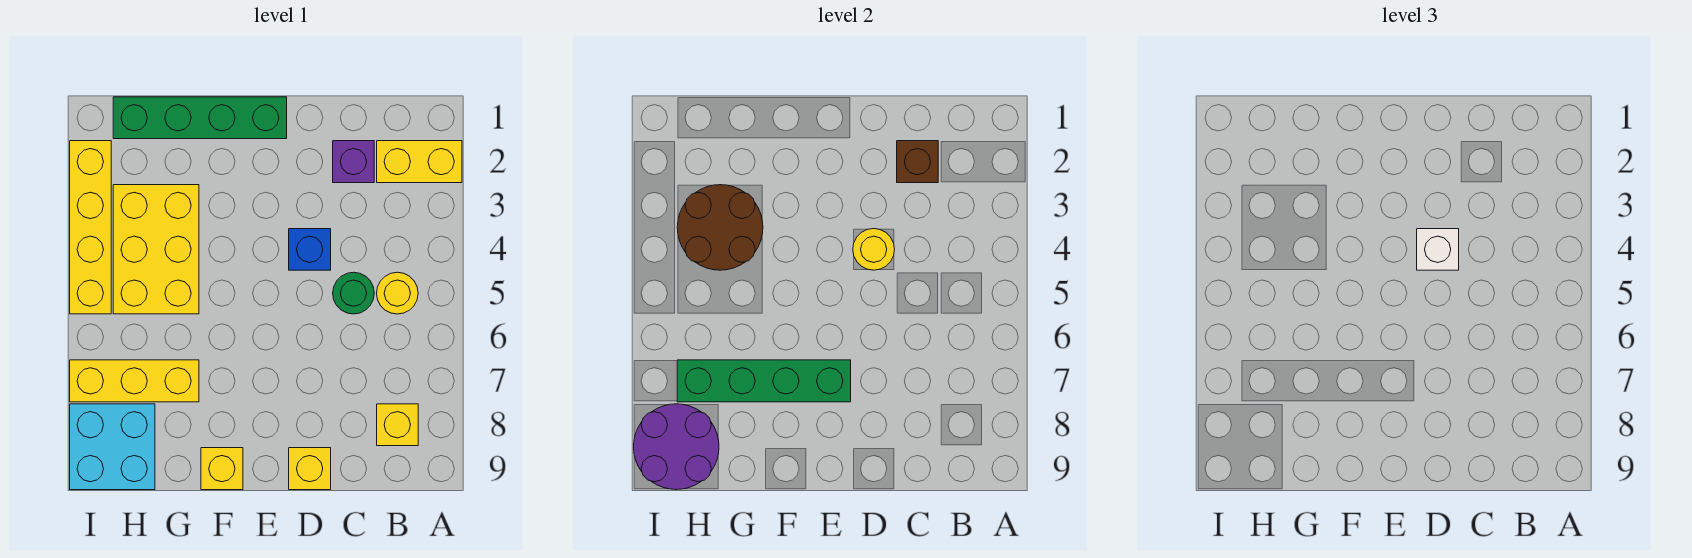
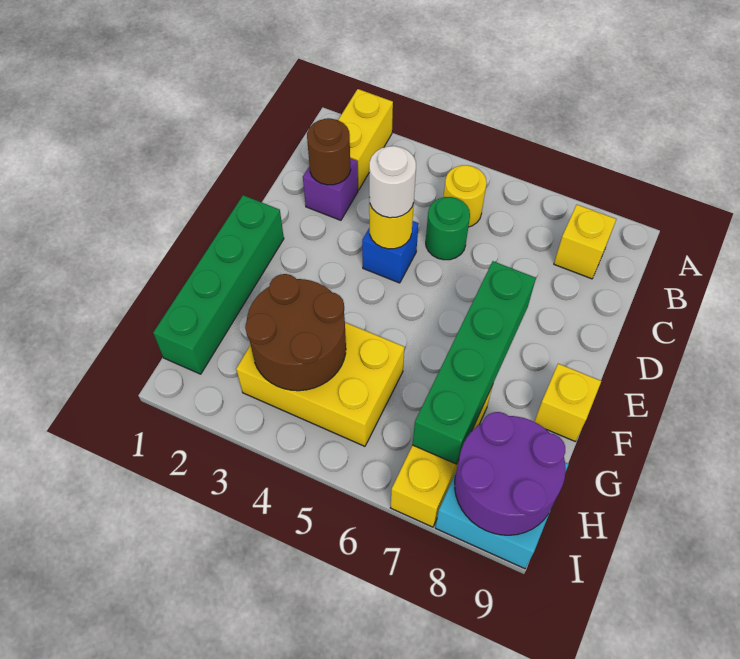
brown 1x1 brick [897,141,938,183] -> brown 1x1 round brick [307,118,351,185]
white 1x1 brick [1417,229,1459,270] -> white 1x1 round brick [369,146,416,218]
yellow 1x1 brick [289,448,331,490] -> none
yellow 1x4 brick [70,141,111,314] -> none

